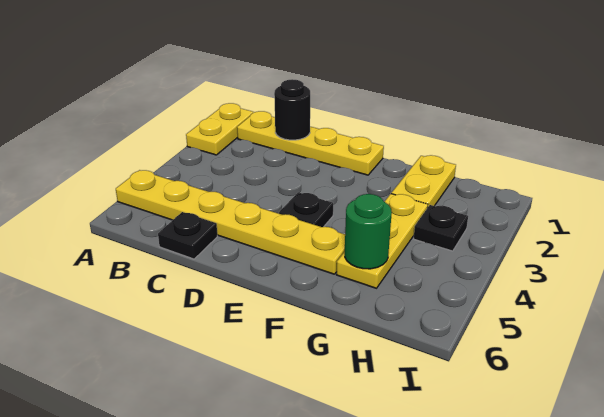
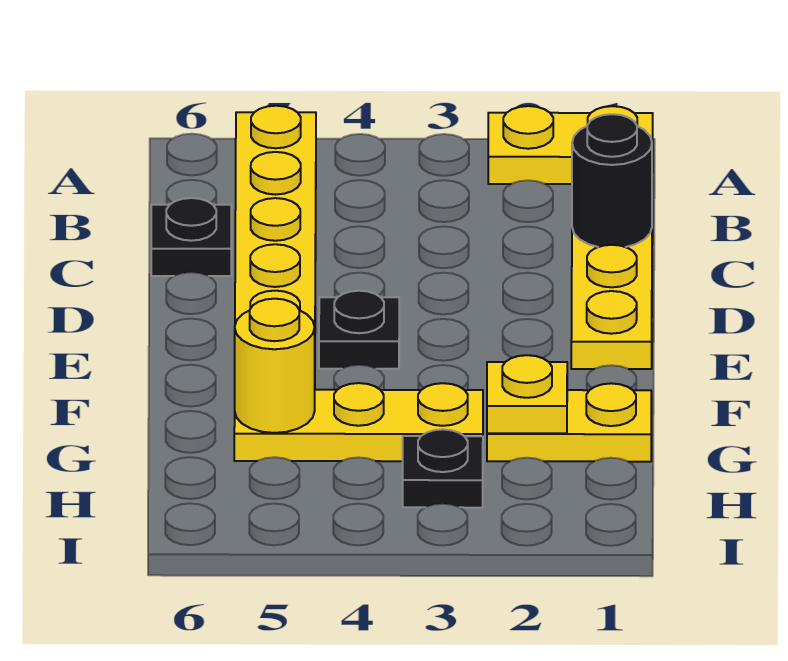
none -> yellow 1x1 plate [487,355,567,433]
green 1x1 round brick [345,194,392,269] -> yellow 1x1 round brick [235,299,315,433]

